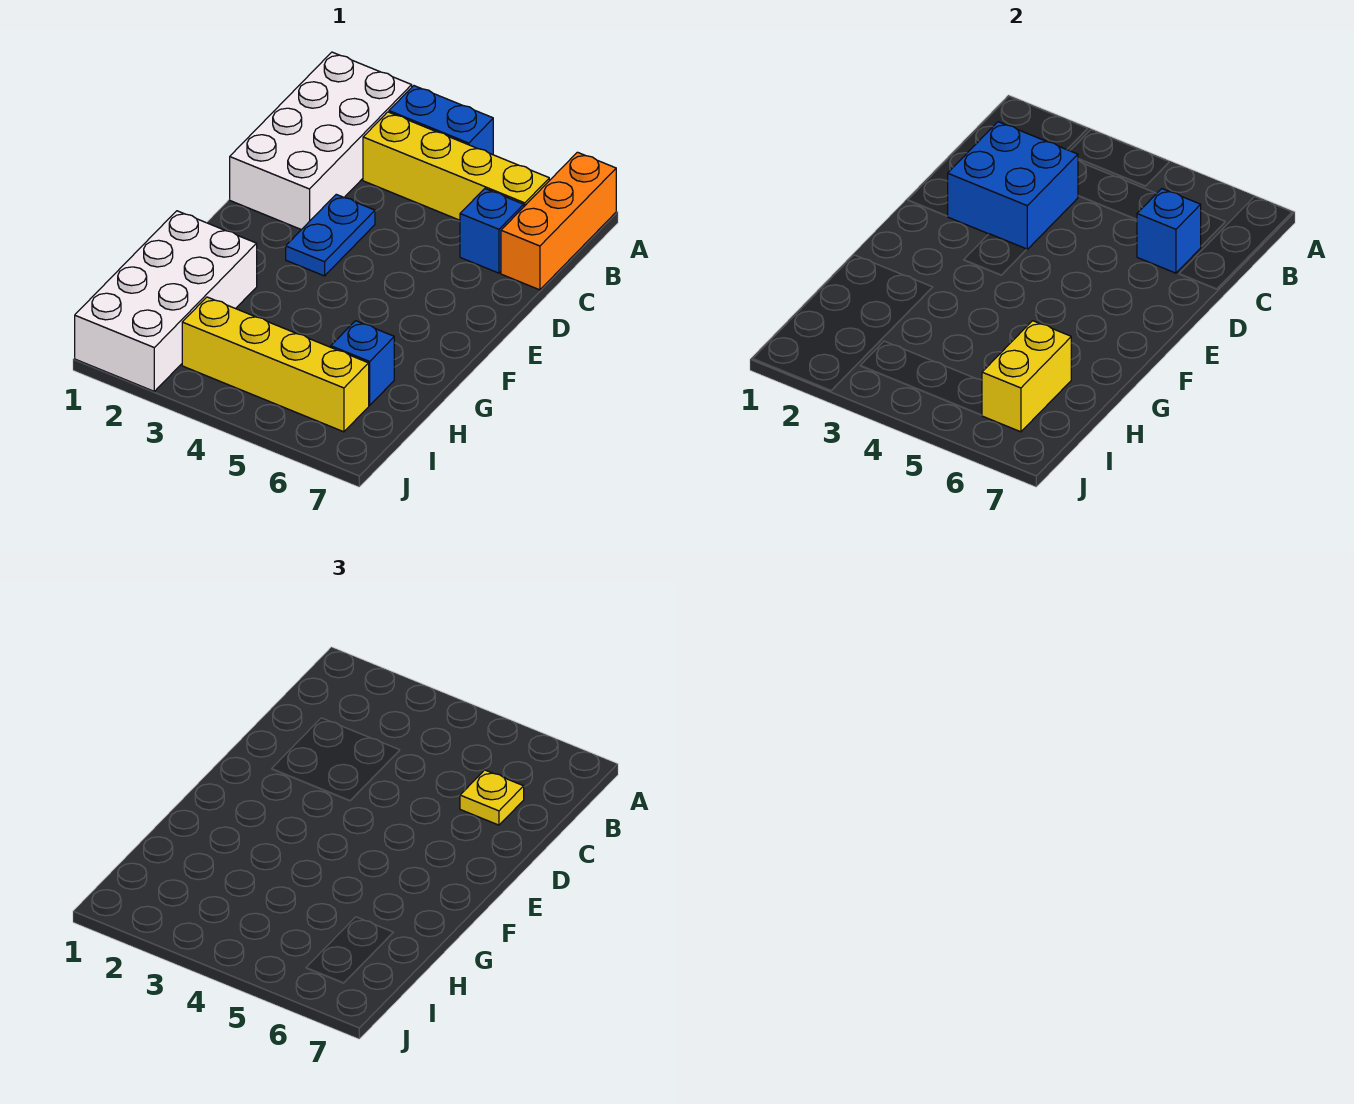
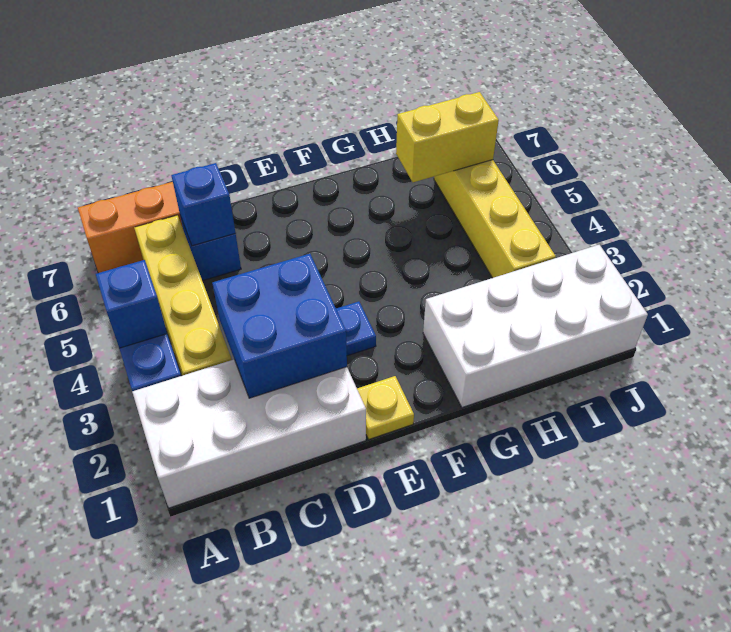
yellow 1x1 plate [460,770,524,825] -> yellow 1x1 plate moved to [357,376,414,440]
blue 1x1 brick [331,321,394,405] -> blue 1x1 brick moved to [96,260,167,348]

